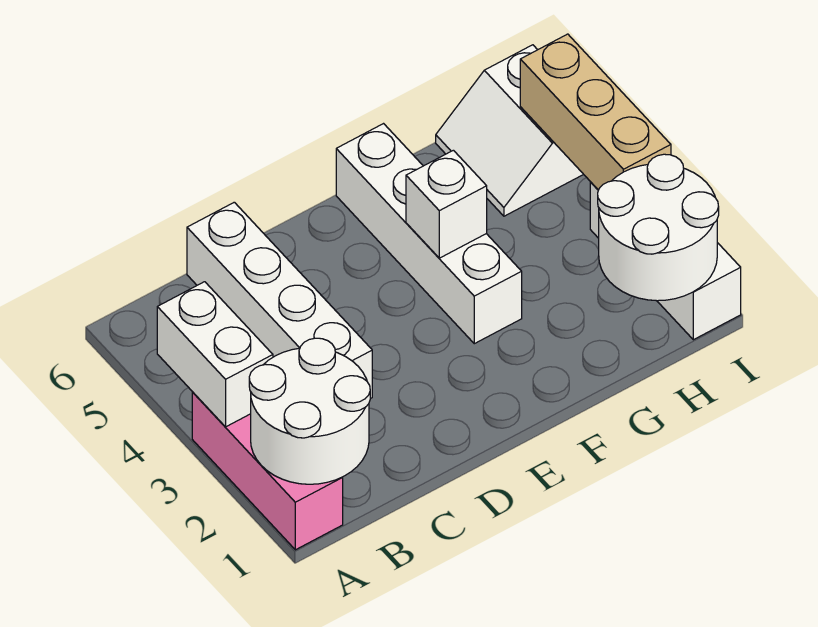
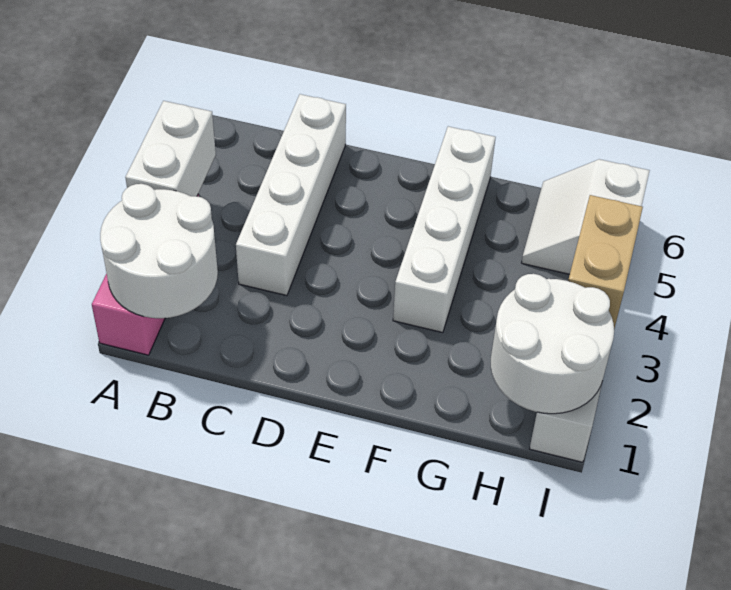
white 1x1 brick [406,150,487,258] -> none
tan 1x3 brick [520,34,671,190] -> tan 1x2 brick [568,195,643,328]

